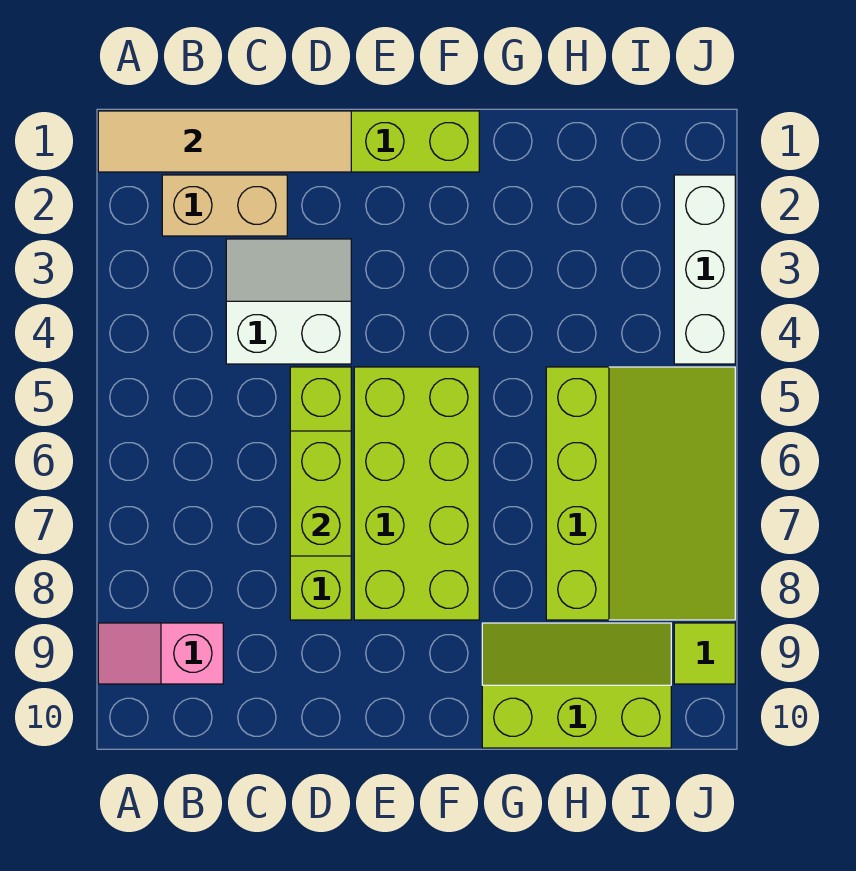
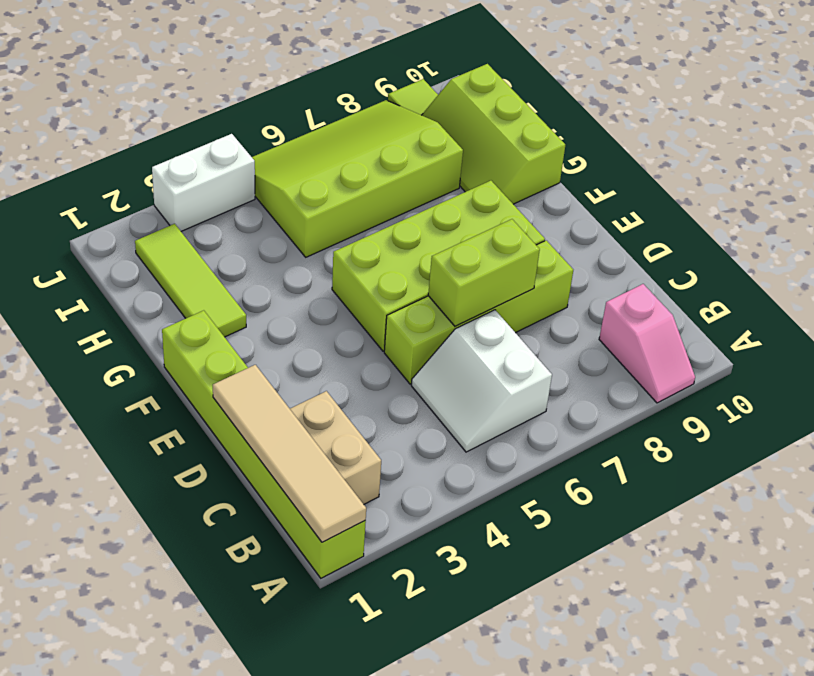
white 2x2 slope [226,239,351,364] -> white 2x2 slope moved to [411,310,552,452]
none -> lime 1x3 tile [135,224,246,337]
white 1x3 brick [674,175,735,364] -> white 1x2 brick [152,134,255,231]

